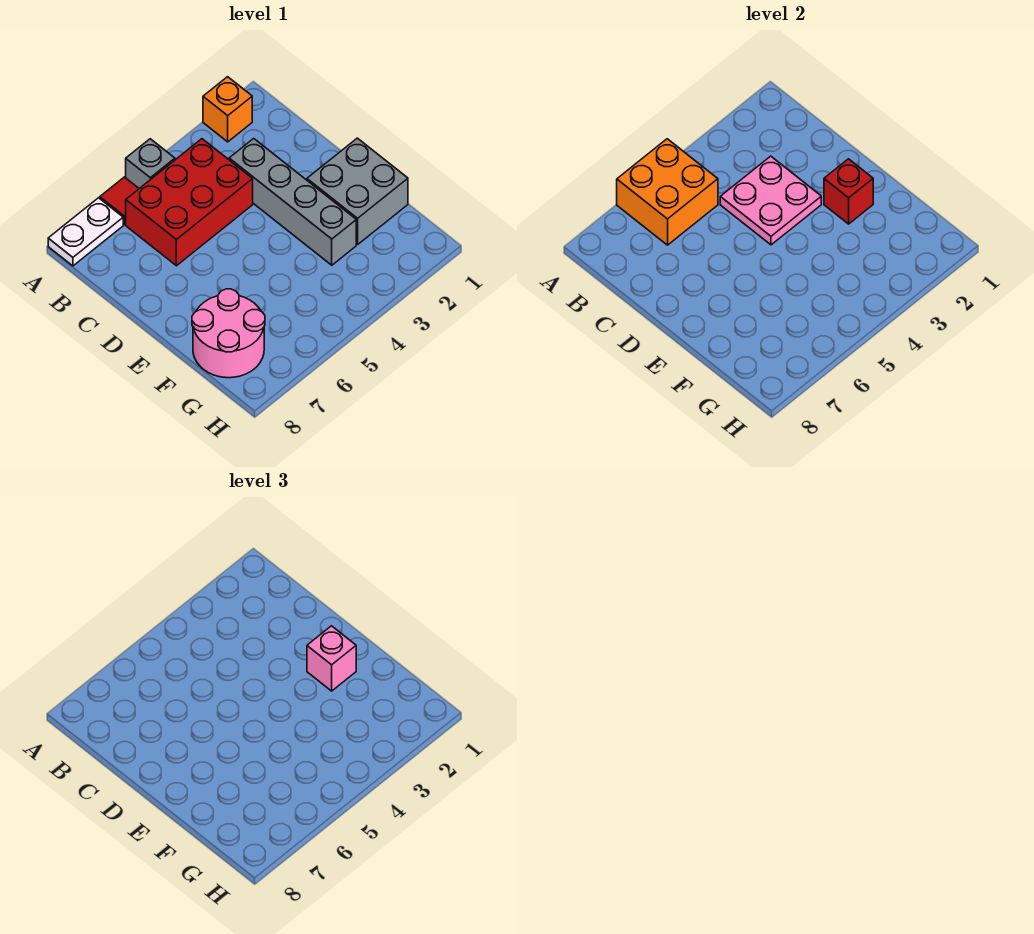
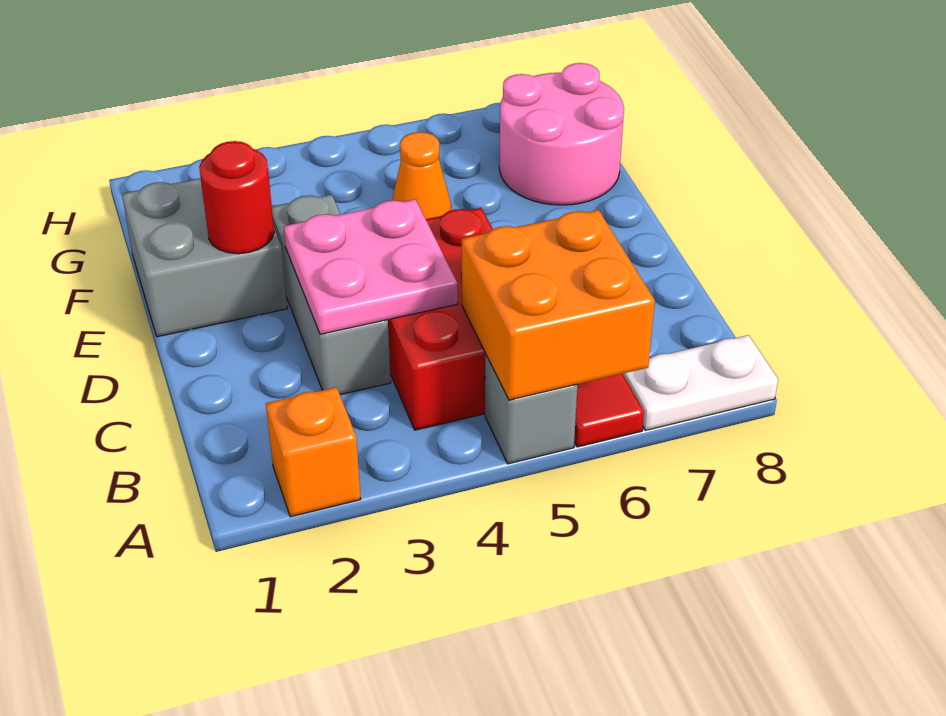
red 2x3 brick [126,139,253,266] -> red 2x3 brick turned to [388,208,493,430]
grey 1x4 brick [229,139,356,265] -> grey 1x3 brick [272,194,391,395]
red 1x1 brick [824,159,873,224] -> red 1x1 round brick [199,141,274,254]
pink 1x1 brick [307,626,356,691] -> none
none -> orange 1x1 cone [392,132,452,219]

